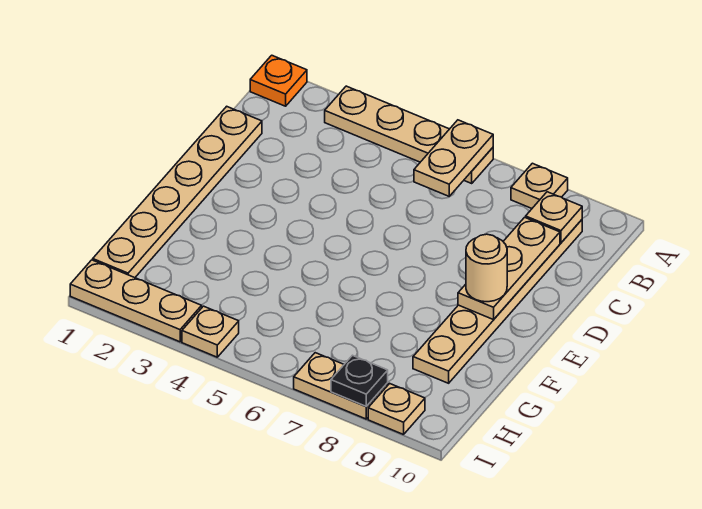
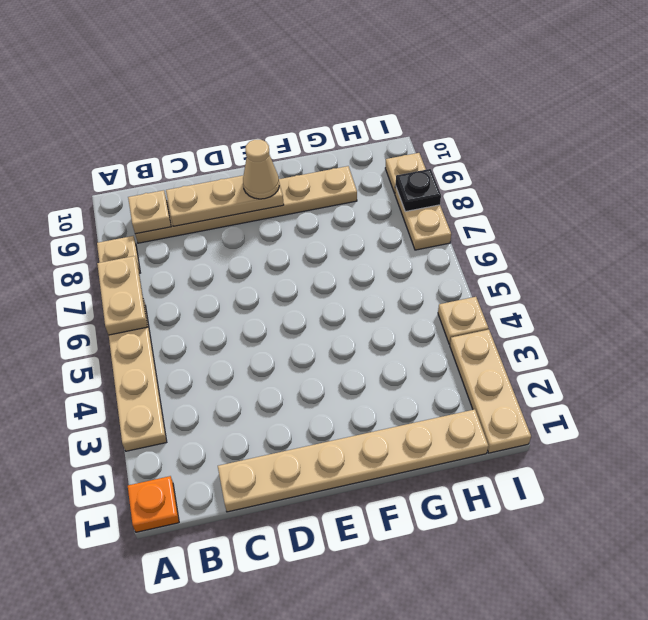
tan 1x2 plate [414,120,493,196] -> tan 1x2 plate turned to [97,256,147,335]
tan 1x1 round brick [466,234,507,302] -> tan 1x1 cone [243,140,279,199]

